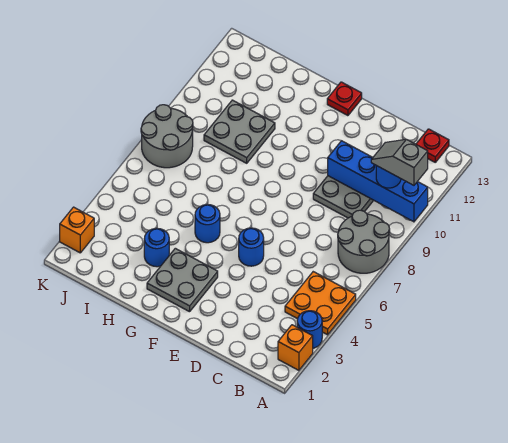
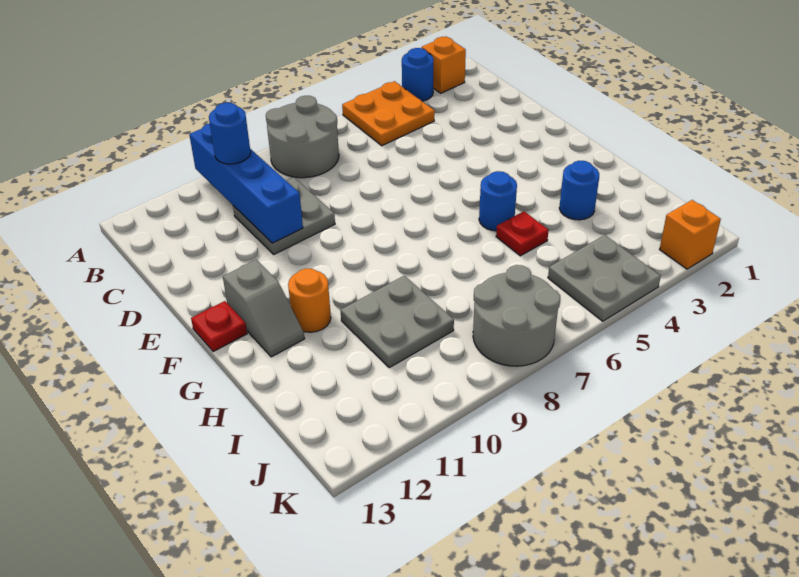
grey 1x2 slope [371,139,428,185] -> grey 1x2 slope moved to [223,260,305,357]
red 1x1 plate [416,129,449,162] -> red 1x1 plate moved to [496,211,549,256]
blue 1x1 round brick [239,228,264,266] -> none
grey 2x2 plate [147,248,218,312] -> grey 2x2 plate moved to [548,235,661,321]
none -> orange 1x1 round brick [288,268,331,332]

